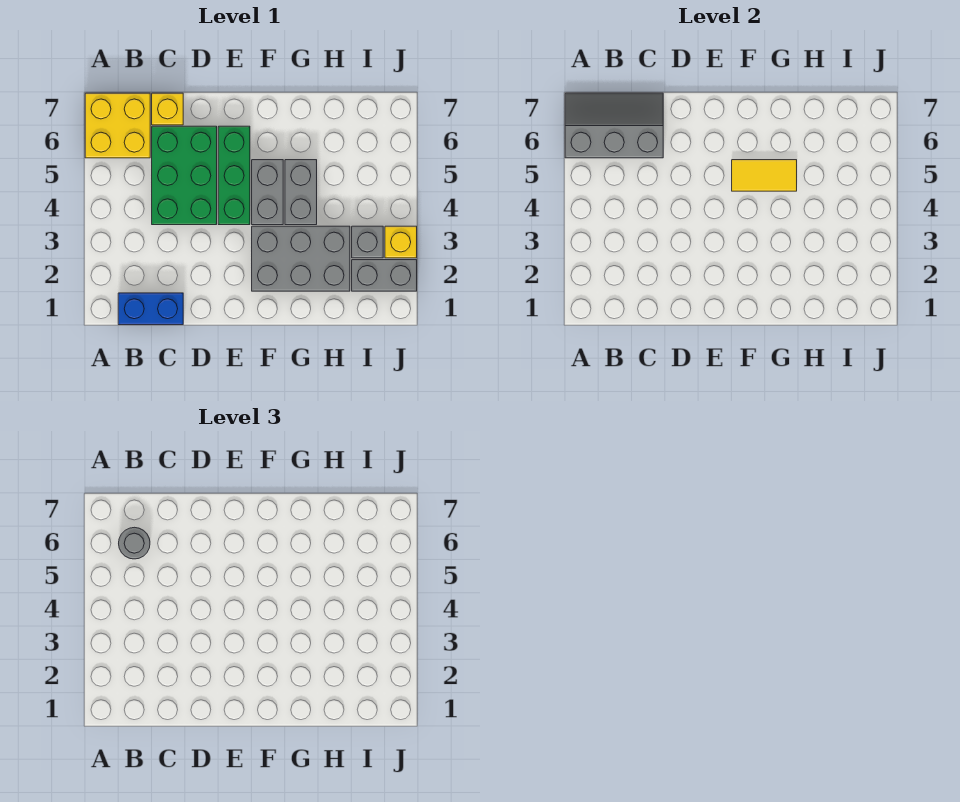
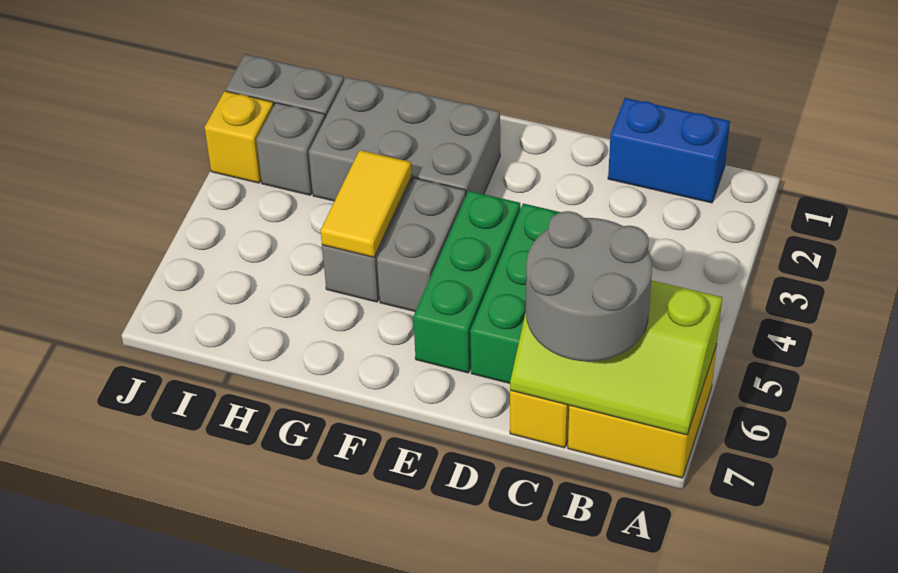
grey 2x3 slope [565,93,663,158] -> lime 2x3 slope [510,280,722,435]
grey 1x1 round brick [119,527,150,559] -> grey 2x2 round brick [526,211,652,361]
yellow 1x2 tile [732,160,797,191] -> yellow 1x2 tile turned to [321,150,412,257]

